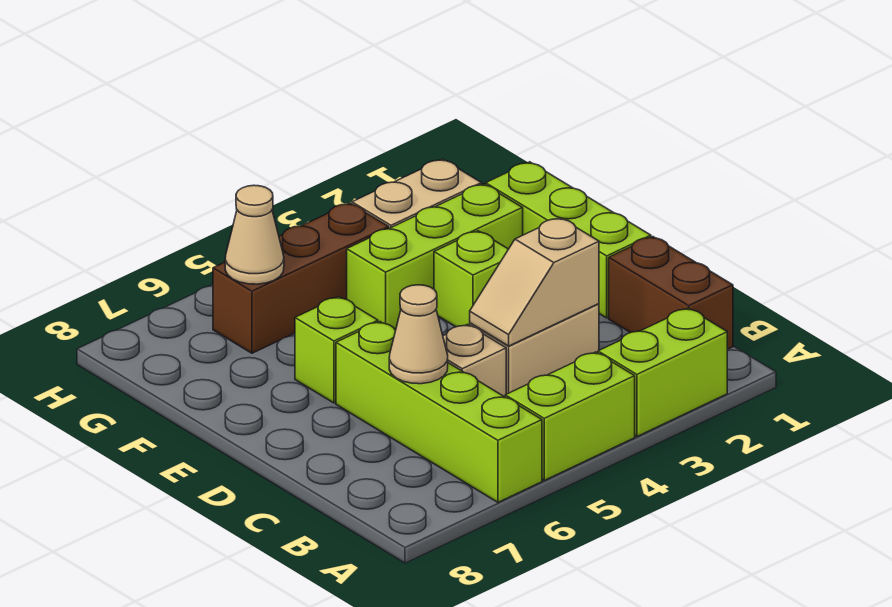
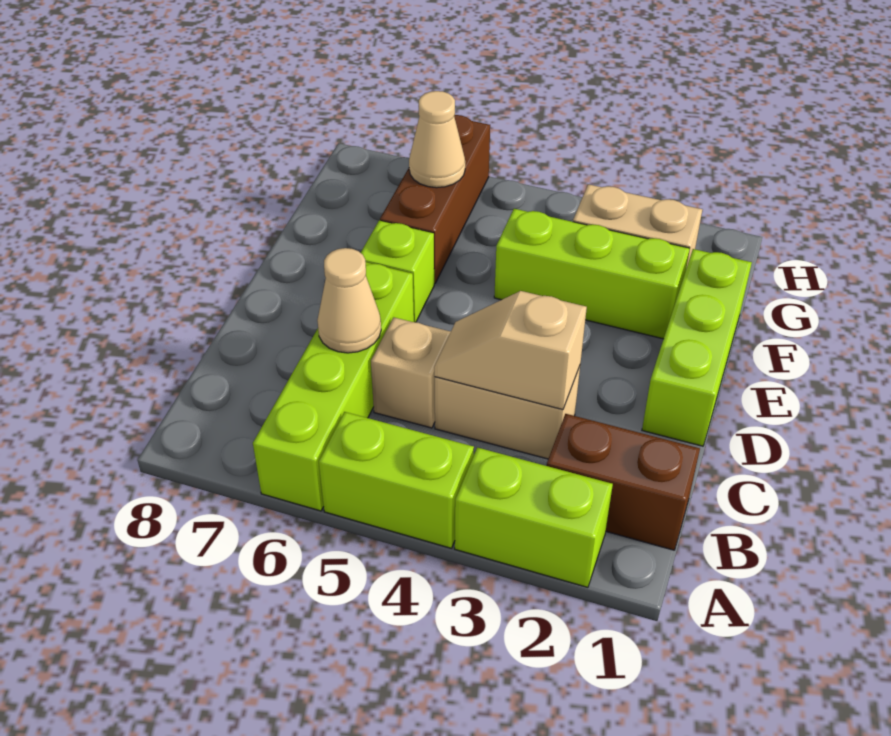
brown 1x2 brick [609,237,733,349] -> brown 1x2 brick turned to [547,414,700,550]
lime 1x1 brick [434,231,508,327] -> none
brown 1x3 brick [213,203,389,353] -> brown 1x3 brick turned to [380,115,490,284]

